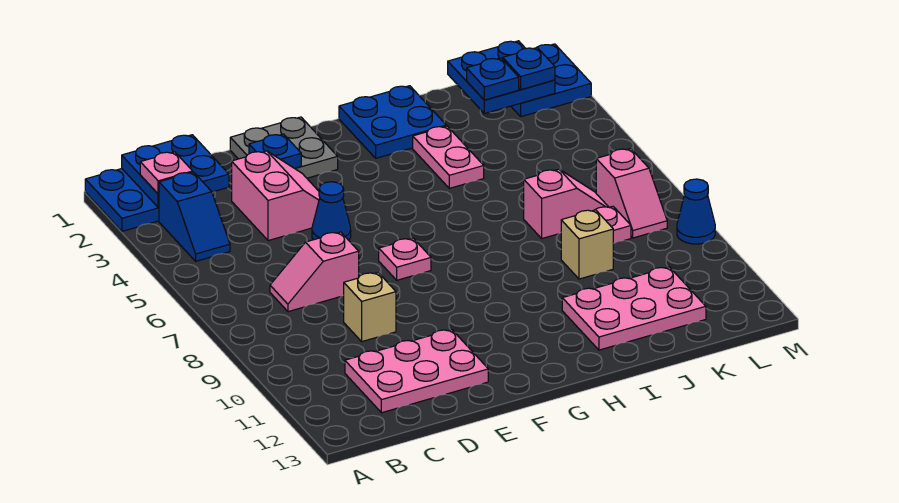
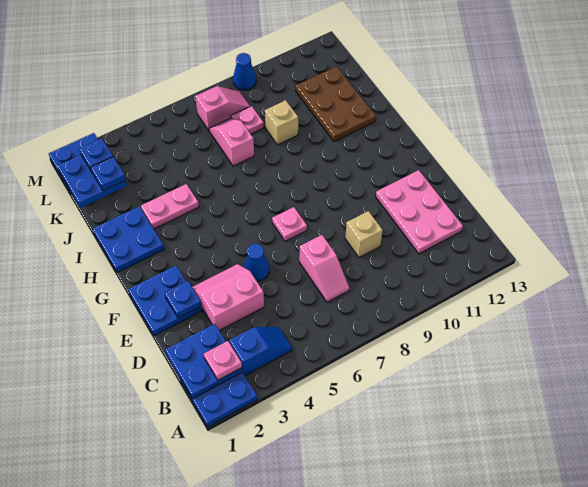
grey 2x2 plate [230,117,338,178] -> blue 2x2 plate [128,266,202,336]
pink 2x3 plate [562,267,706,350] -> brown 2x3 plate [296,67,376,141]

